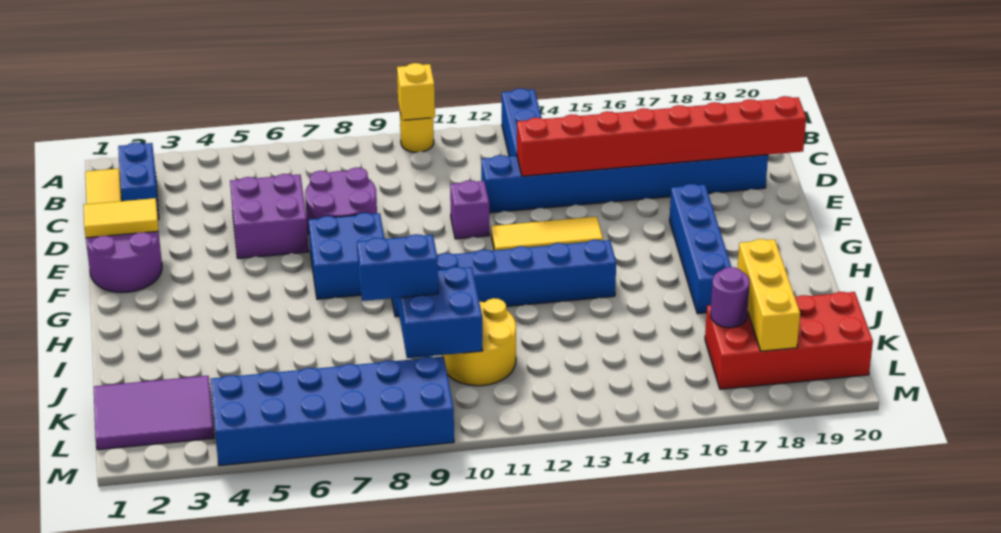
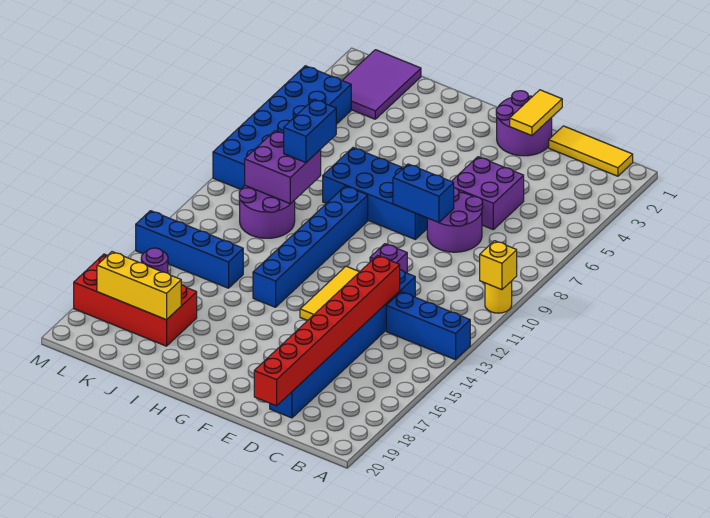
blue 1x2 brick [118,142,159,219] -> blue 1x2 brick moved to [393,164,454,223]
blue 2x2 brick [309,213,384,299] -> blue 2x4 brick [323,148,427,239]
blue 1x4 brick [669,184,731,314] -> blue 1x4 brick moved to [136,211,243,288]
blue 2x2 brick [398,267,483,358] -> purple 2x2 brick [245,131,321,204]
yellow 2x2 round brick [441,298,516,386] -> purple 2x2 round brick [239,186,295,238]
red 2x4 brick [705,292,873,389] -> red 2x4 brick turned to [74,254,197,346]

